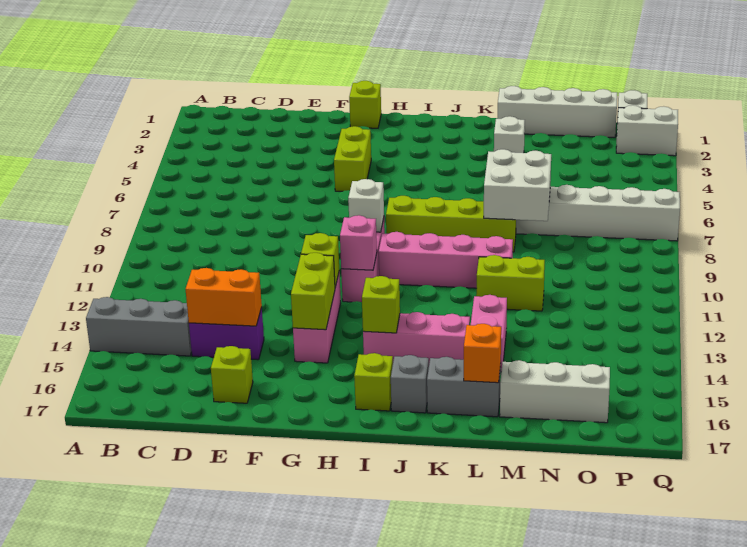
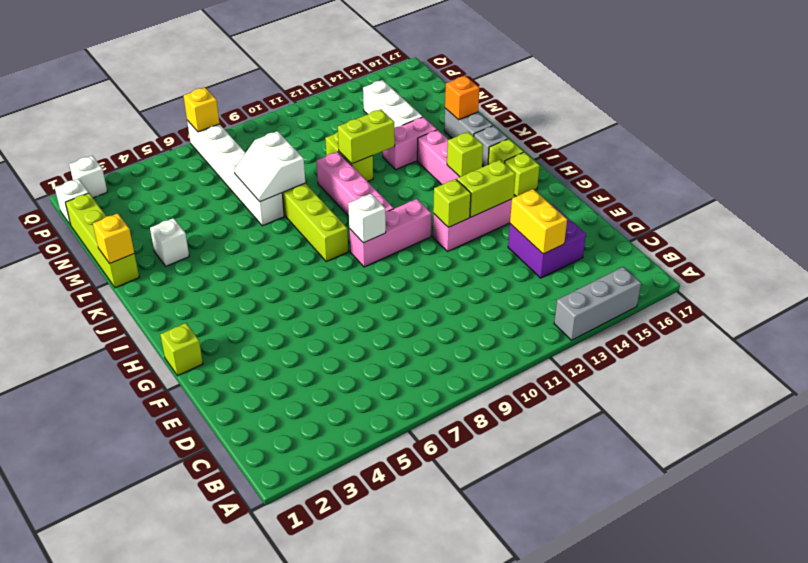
grey 1x3 brick [86,297,192,356] -> grey 1x3 brick turned to [554,267,641,340]
purple 1x2 brick [189,308,264,360] -> purple 2x2 brick [508,204,586,278]
orange 1x2 brick [186,268,262,326] -> yellow 1x2 brick [510,189,567,254]
lime 1x1 brick [211,346,253,403] -> lime 1x1 brick moved to [504,152,540,196]
lime 1x2 brick [334,126,371,191] -> lime 1x2 brick moved to [338,109,395,164]
pink 1x1 brick [340,215,377,270] -> none
white 1x4 brick [498,86,617,137] -> lime 1x4 brick [65,193,139,288]
none -> yellow 1x1 brick [93,213,134,264]
white 2x2 brick [484,149,551,221] -> white 2x2 slope [234,131,305,202]
white 1x3 brick [500,360,610,423] -> white 1x3 brick moved to [363,80,423,128]
white 1x2 brick [616,105,678,156] -> white 1x1 brick [69,156,107,198]
none -> yellow 1x1 brick [184,88,220,132]

